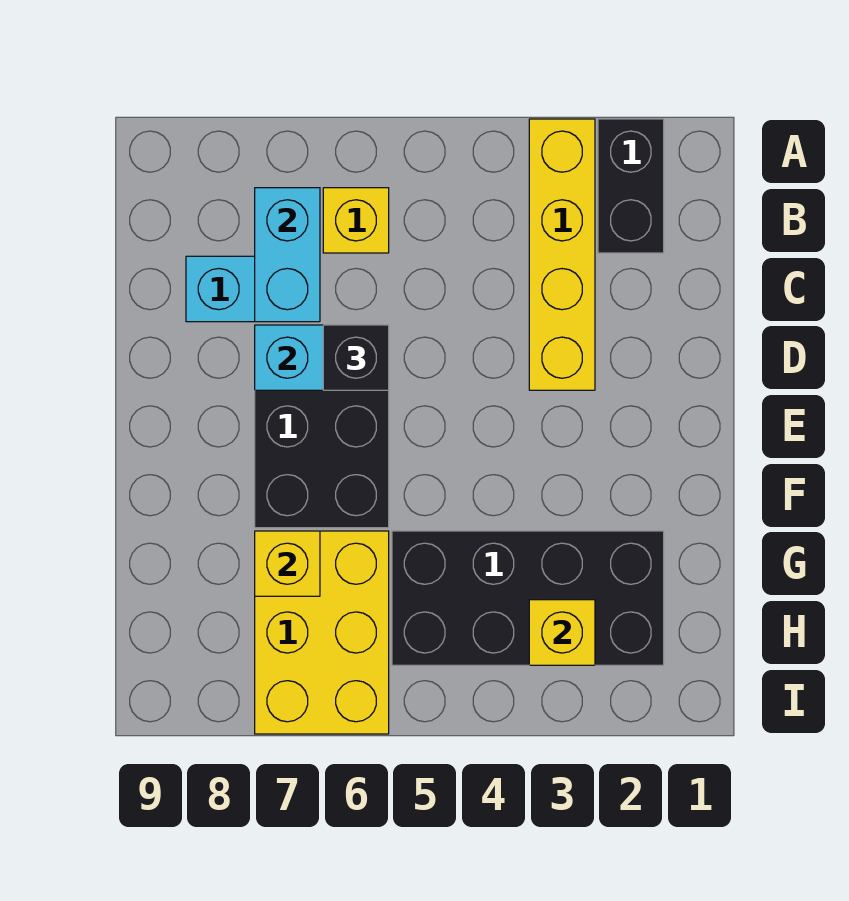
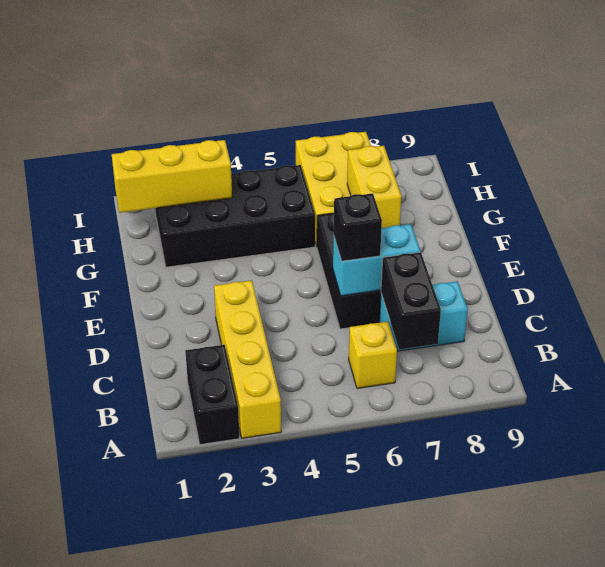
cyan 1x2 brick [255,188,320,322] -> black 1x2 brick [381,252,441,349]
yellow 1x1 brick [255,531,320,596] -> yellow 1x2 brick [347,146,401,228]
yellow 1x1 brick [529,600,595,665] -> yellow 1x3 brick [112,140,232,213]

